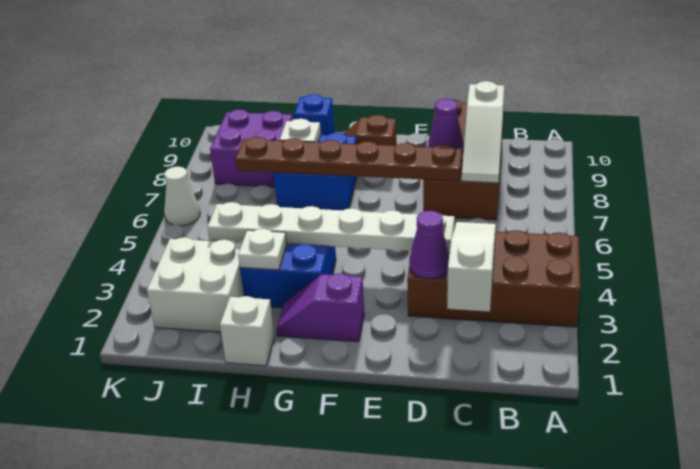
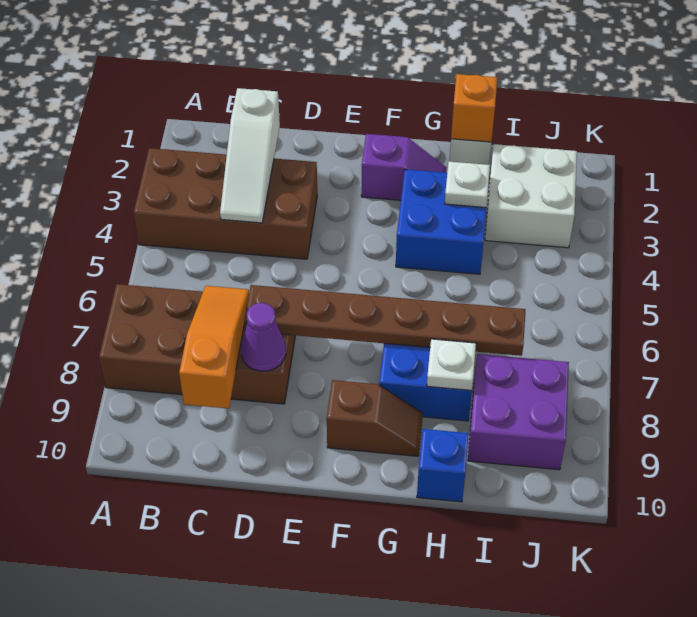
brown 2x4 brick [423,99,504,220] -> brown 2x4 brick turned to [99,284,295,404]
white 1x3 slope [462,81,504,183] -> orange 1x3 slope [179,286,249,409]
purple 1x1 cone [409,211,449,279] -> none
white 1x6 plate [208,202,455,253] -> none
none -> orange 1x1 brick [451,74,497,142]
white 1x1 cone [164,167,200,226] -> none

